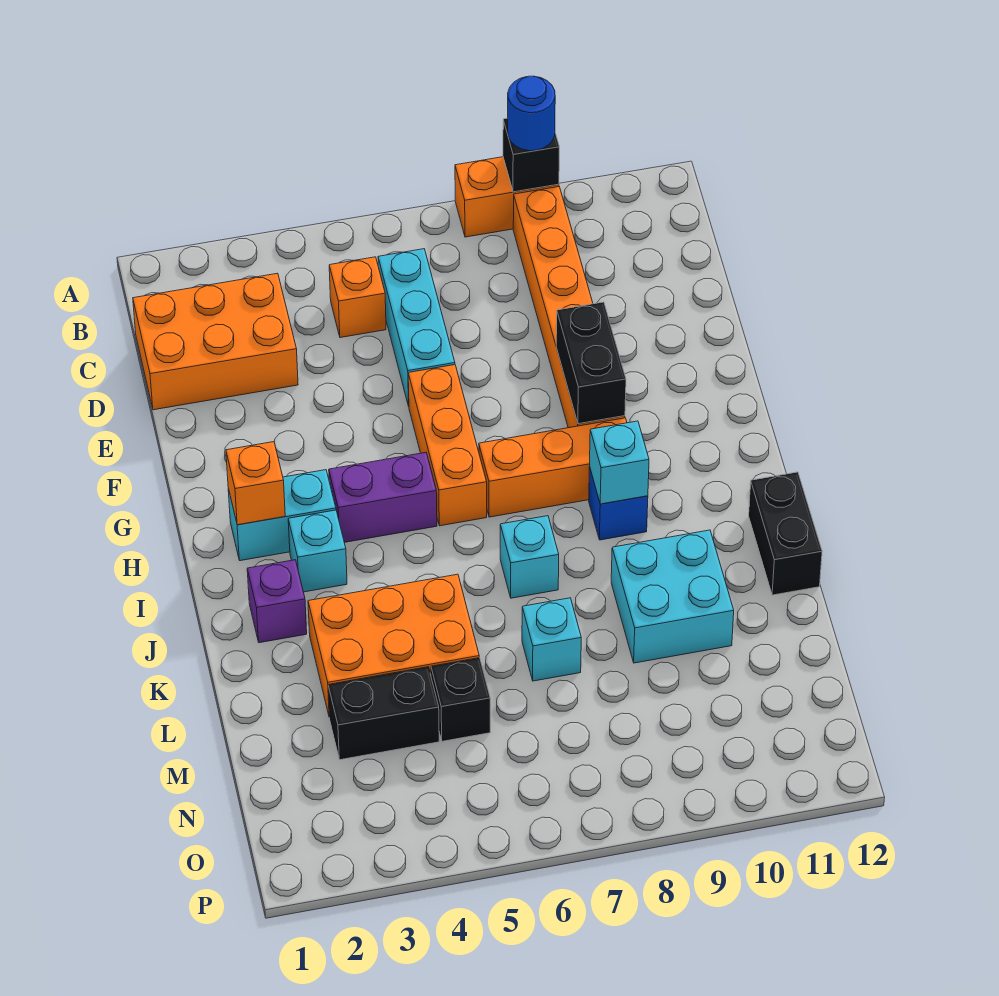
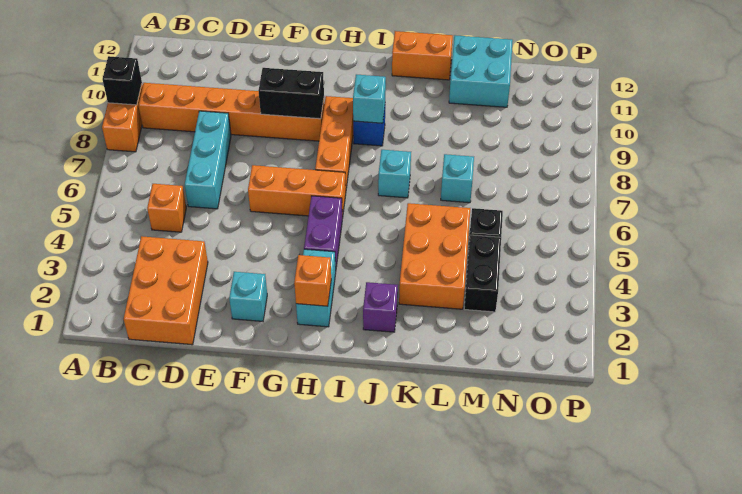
blue 1x1 round brick [508,76,555,151] -> none
cyan 1x3 brick [378,249,455,406] -> cyan 1x3 brick turned to [185,111,231,209]
cyan 1x1 brick [288,510,347,592] -> cyan 1x1 brick moved to [229,272,267,321]
black 1x2 brick [749,472,822,595] -> orange 1x2 brick [392,31,453,80]
cyan 2x2 brick [611,530,734,663] -> cyan 2x2 brick moved to [449,35,513,107]

